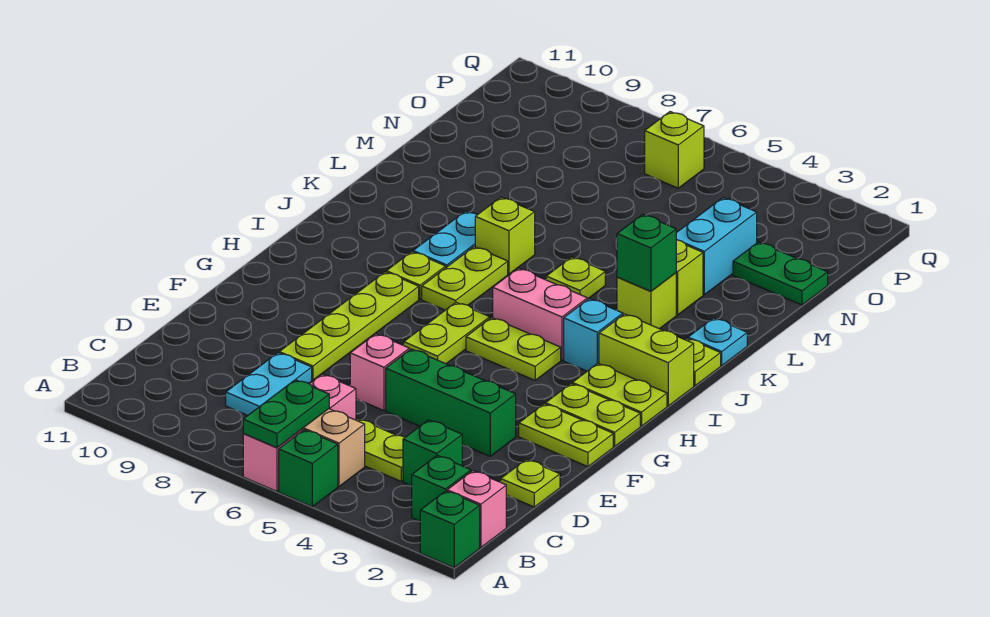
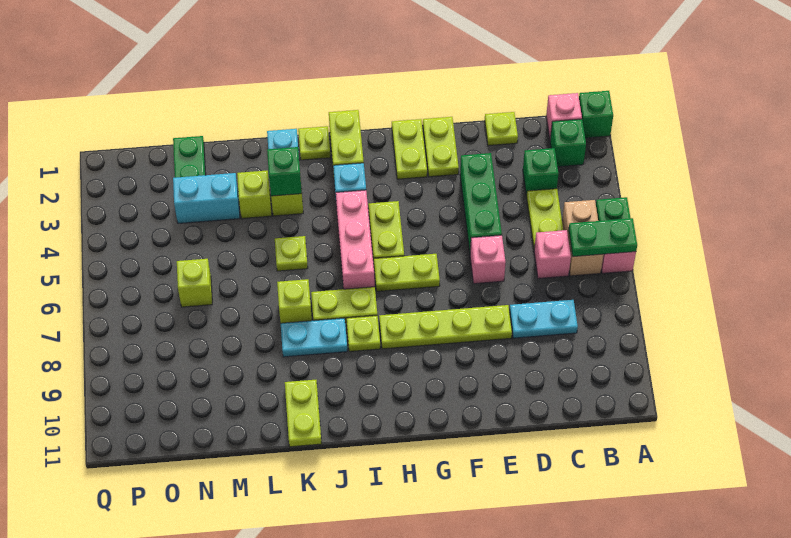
lime 1x2 plate [572,363,667,426] -> lime 1x2 plate moved to [285,380,322,447]
pink 1x2 brick [493,268,587,360] -> pink 1x3 brick [336,190,375,289]
lime 1x1 brick [645,112,704,188] -> lime 1x1 brick moved to [177,259,212,307]

